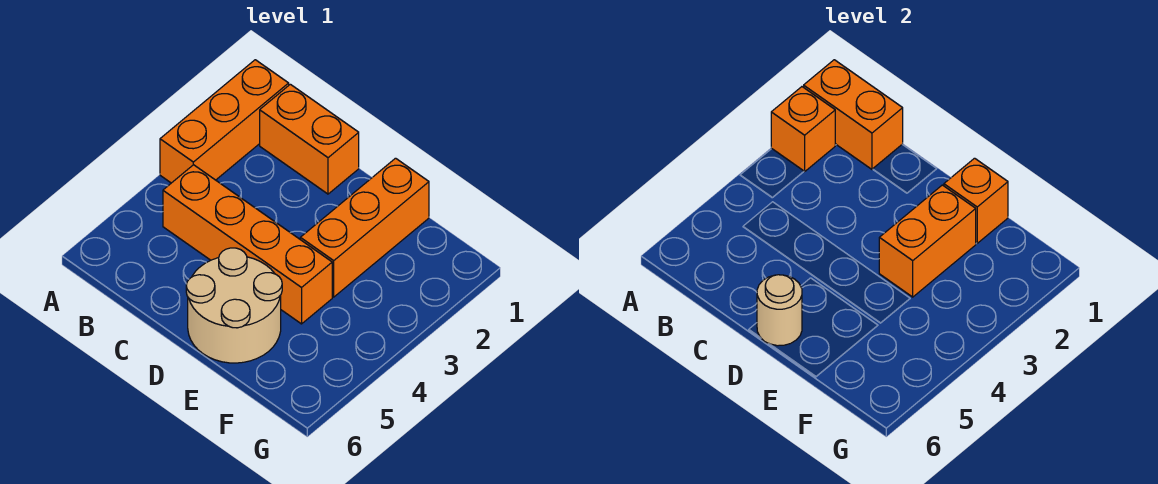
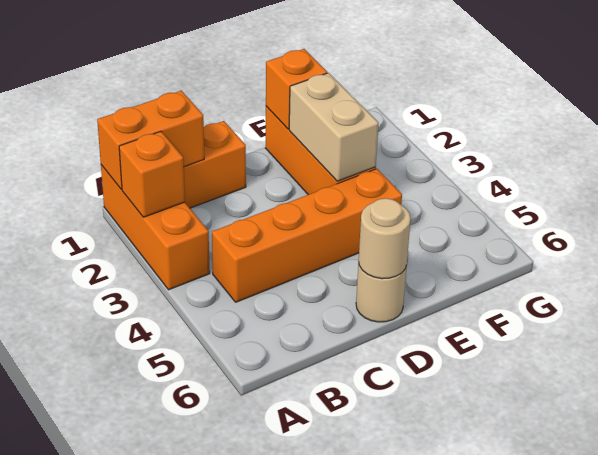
tan 2x2 round brick [186,248,282,363] -> tan 1x1 round brick [356,262,407,322]
orange 1x2 brick [879,185,976,297] -> tan 1x2 brick [289,73,379,181]

